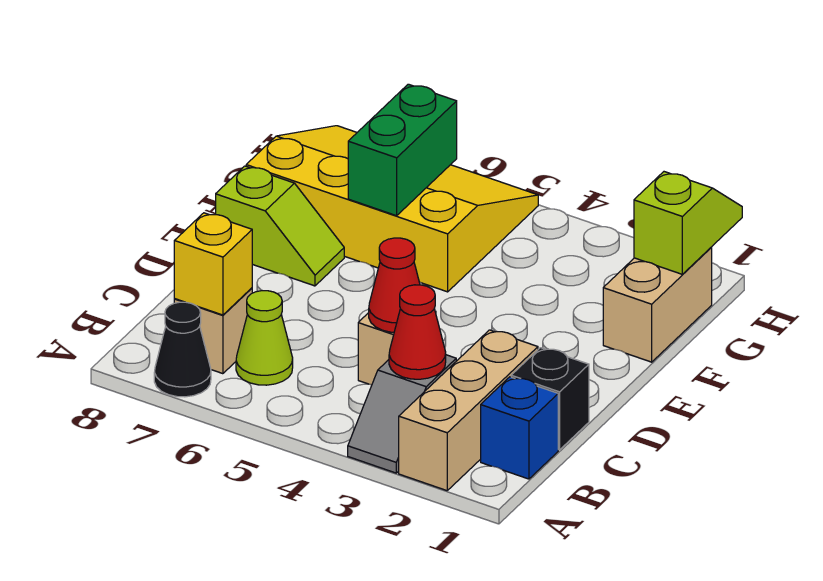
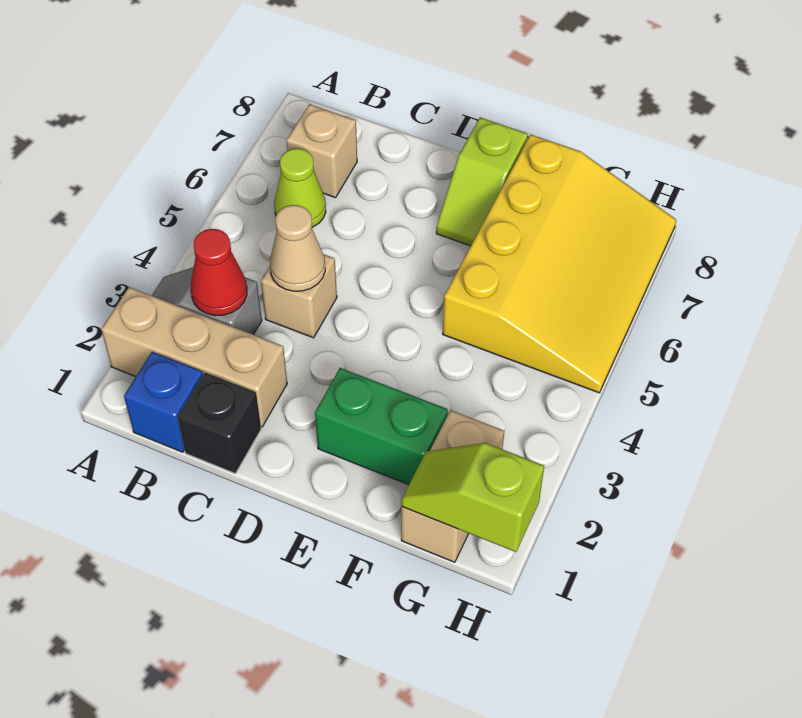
black 1x1 cone [154,302,211,397] -> none
yellow 1x1 brick [174,213,252,315] -> none
red 1x1 cone [369,238,420,332] -> tan 1x1 cone [270,205,325,291]
tan 1x2 brick [603,248,712,362] -> tan 1x2 brick turned to [401,410,504,562]
green 1x2 brick [348,84,457,216] -> green 1x2 brick moved to [315,368,448,485]
lime 1x2 slope [634,172,742,274] -> lime 1x2 slope turned to [401,443,544,552]

